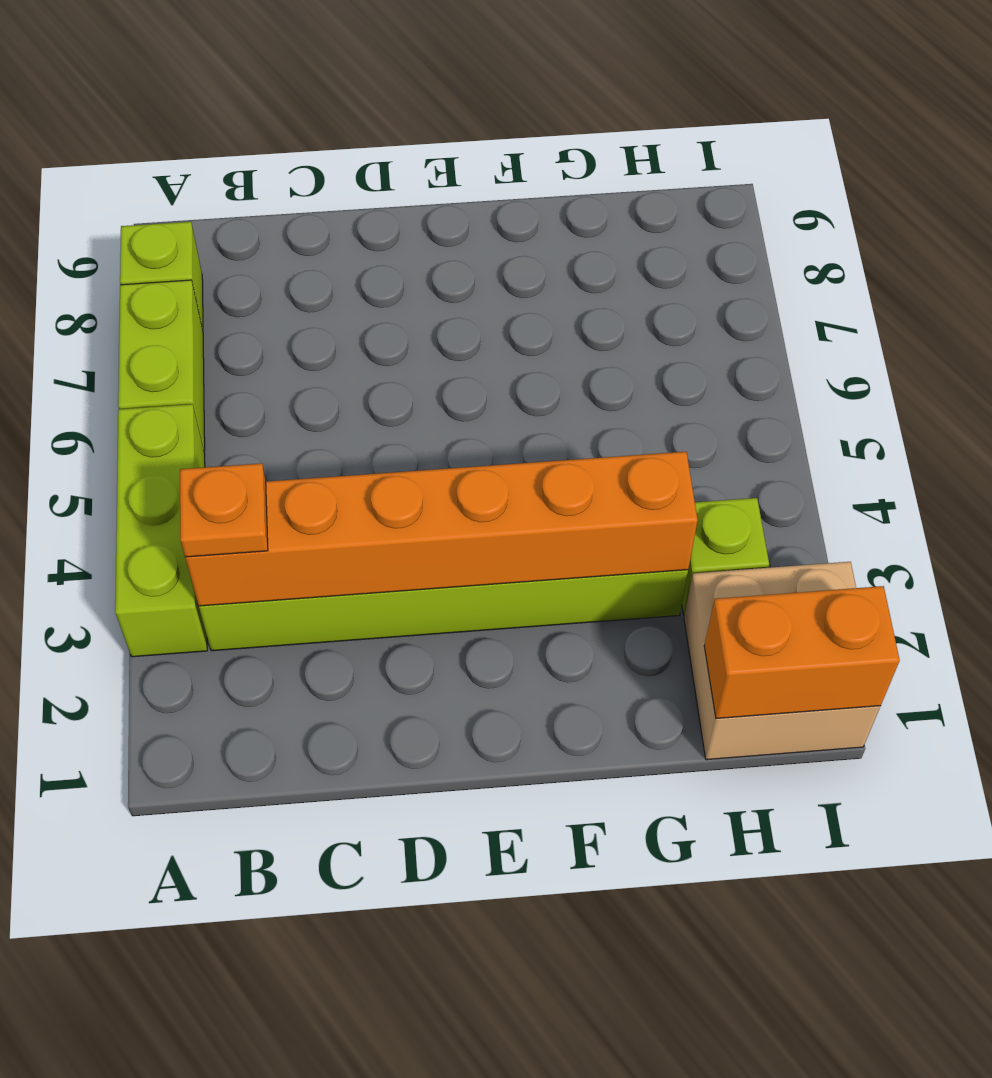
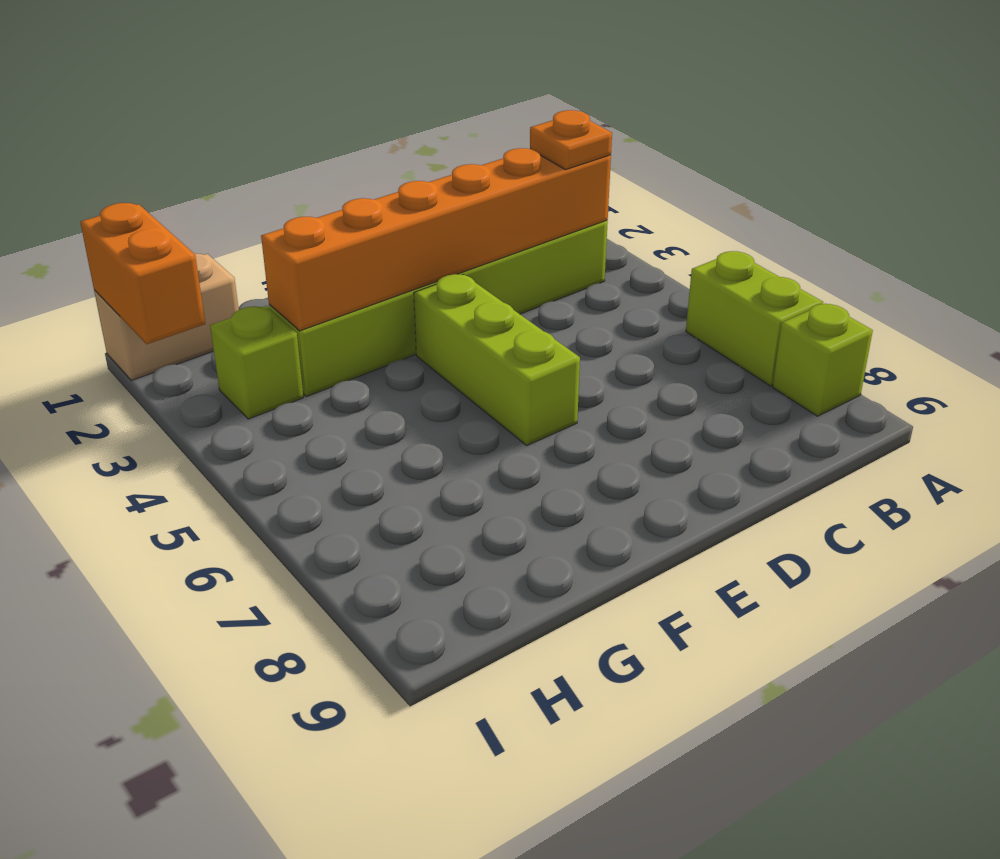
lime 1x3 brick [115,404,207,657] -> lime 1x3 brick moved to [414,274,580,445]
tan 2x2 brick [684,562,880,760] -> tan 1x2 brick [94,253,239,380]
orange 1x2 brick [704,586,900,718] -> orange 1x2 brick turned to [80,203,205,344]

